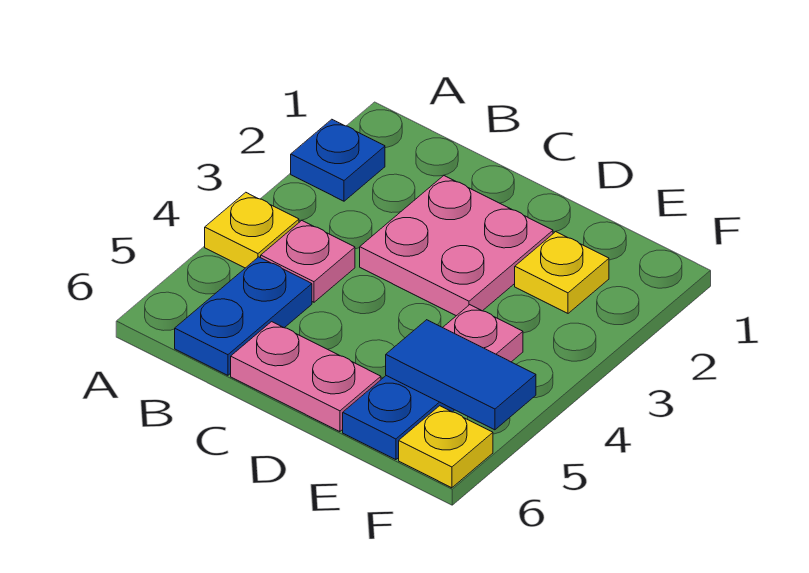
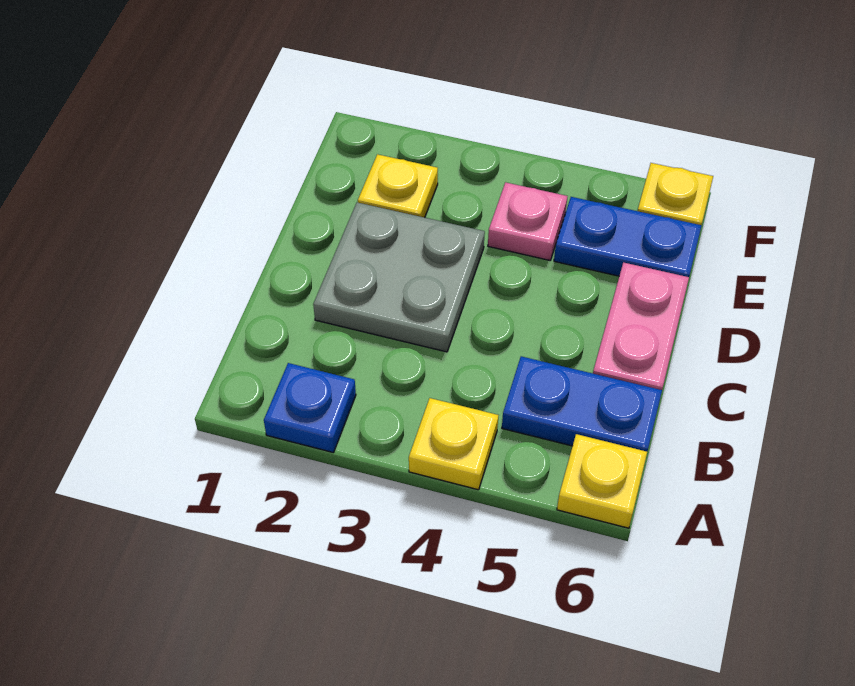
none -> yellow 1x1 plate [557,434,647,528]
pink 1x1 plate [261,220,355,302] -> none
pink 2x2 plate [360,176,553,316] -> grey 2x2 plate [313,202,485,352]
blue 1x2 tile [386,320,536,430] -> none

